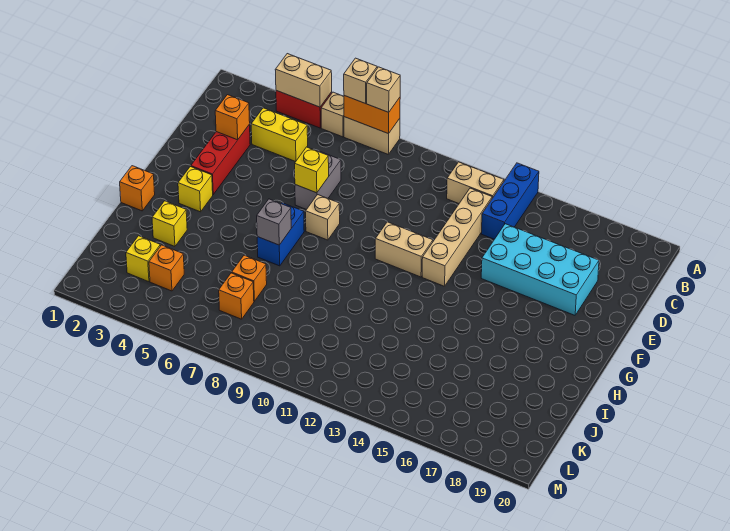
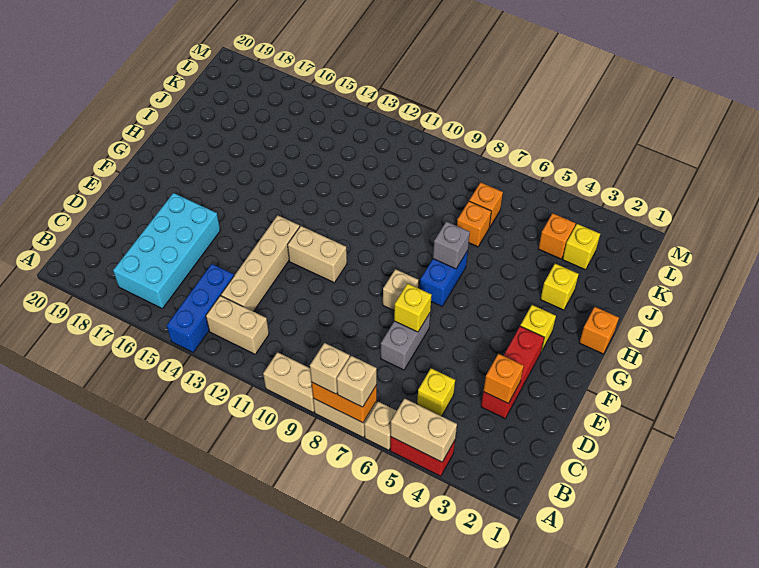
none -> tan 1x2 brick [263,352,314,412]
yellow 1x2 brick [251,108,308,162] -> yellow 1x1 brick [417,368,455,416]
cyan 2x4 brick [481,224,599,315] -> cyan 2x4 brick turned to [113,193,220,309]

